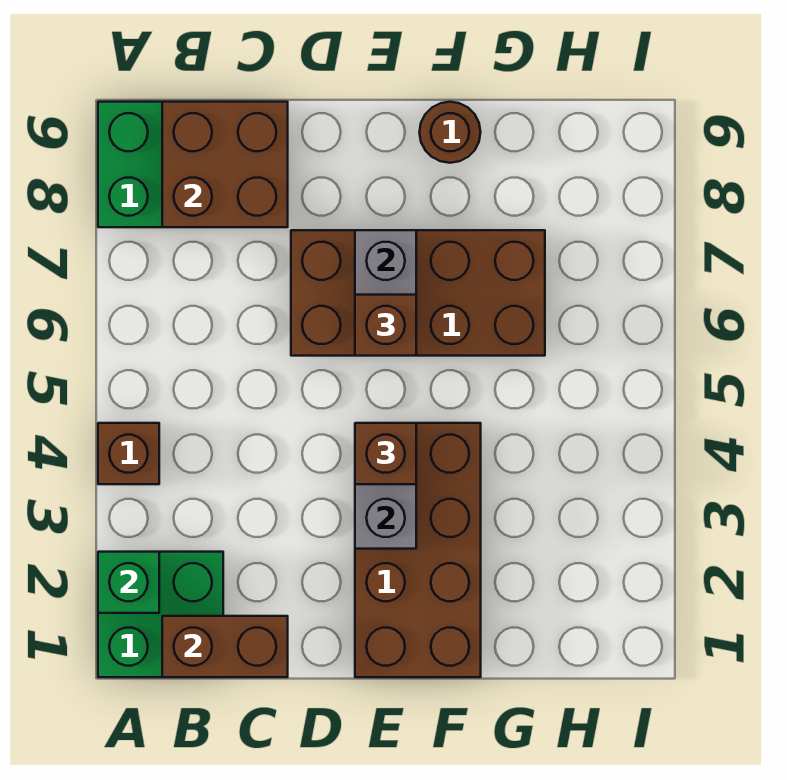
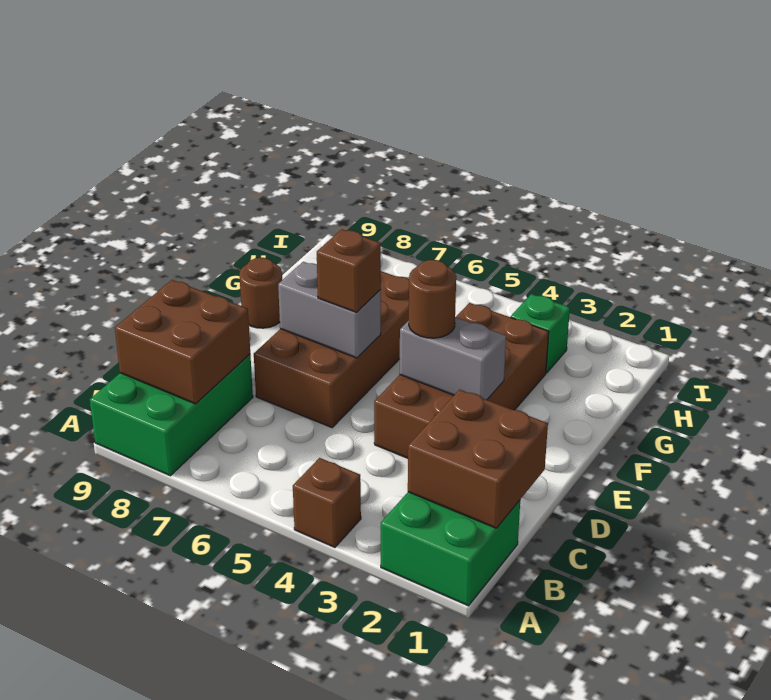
green 1x1 brick [98,552,159,613] -> green 1x1 brick moved to [511,294,570,373]
brown 1x2 brick [162,616,288,677] -> brown 2x2 brick [408,390,548,528]
brown 2x4 brick [355,423,481,677] -> brown 2x4 brick turned to [374,303,549,458]
brown 1x1 brick [355,423,416,484] -> brown 1x1 round brick [409,260,456,338]

